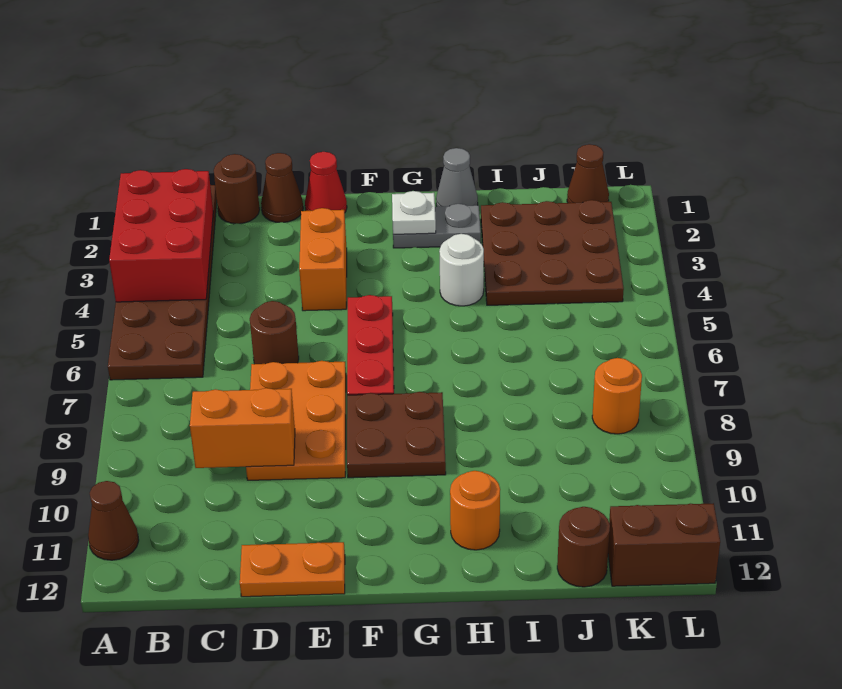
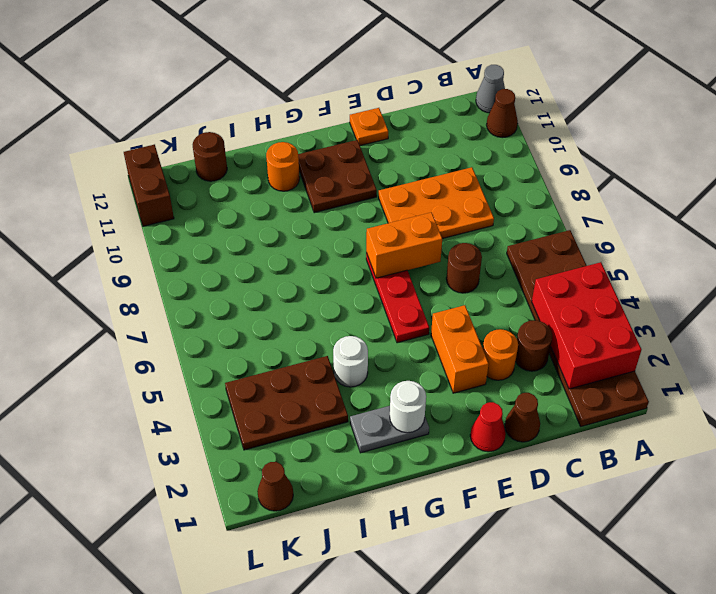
brown 1x1 round brick [214,154,260,224] -> brown 1x1 round brick moved to [516,320,552,371]
orange 1x2 brick [190,388,295,468] -> orange 1x2 brick moved to [366,212,442,278]
orange 2x3 plate [246,361,346,480] -> orange 2x3 plate turned to [379,167,494,239]
orange 1x2 plate [240,542,345,597] -> orange 1x1 plate [350,108,388,146]
brown 2x2 plate [347,392,446,478] -> brown 2x2 plate moved to [298,140,377,213]
white 1x1 plate [392,191,436,234] -> white 1x1 round brick [390,381,426,433]
grey 1x1 cone [436,148,478,206] -> grey 1x1 cone moved to [476,65,505,113]
brown 3x3 plate [481,200,624,305] -> brown 2x3 plate [225,356,348,450]
orange 1x1 round brick [592,358,642,434] -> orange 1x1 round brick moved to [483,329,518,380]
brown 1x2 brick [608,503,720,586] -> brown 1x2 brick turned to [124,144,174,226]

